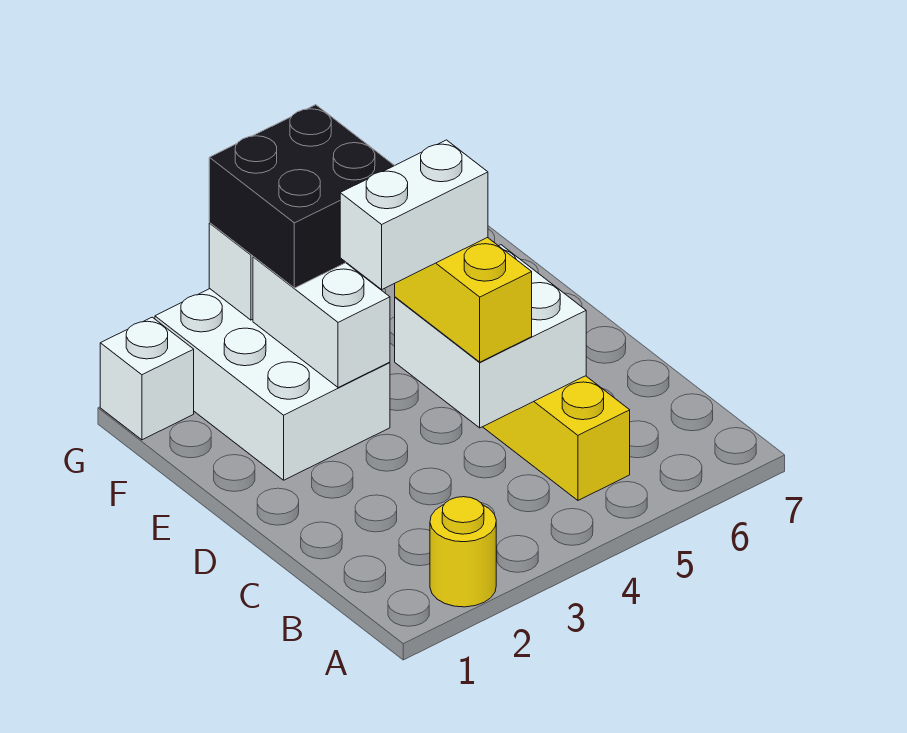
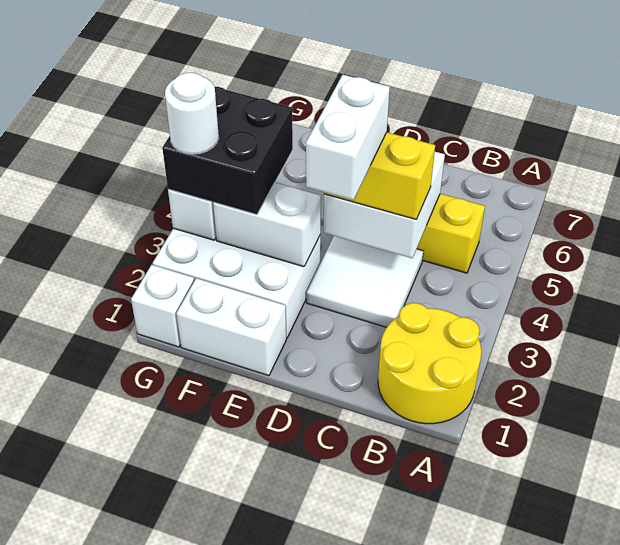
yellow 1x1 round brick [430,497,496,607] -> yellow 2x2 round brick [378,303,481,424]
none -> white 2x2 tile [307,236,423,327]
none -> white 1x2 brick [176,278,286,376]
none -> white 1x1 round brick [165,73,219,154]

